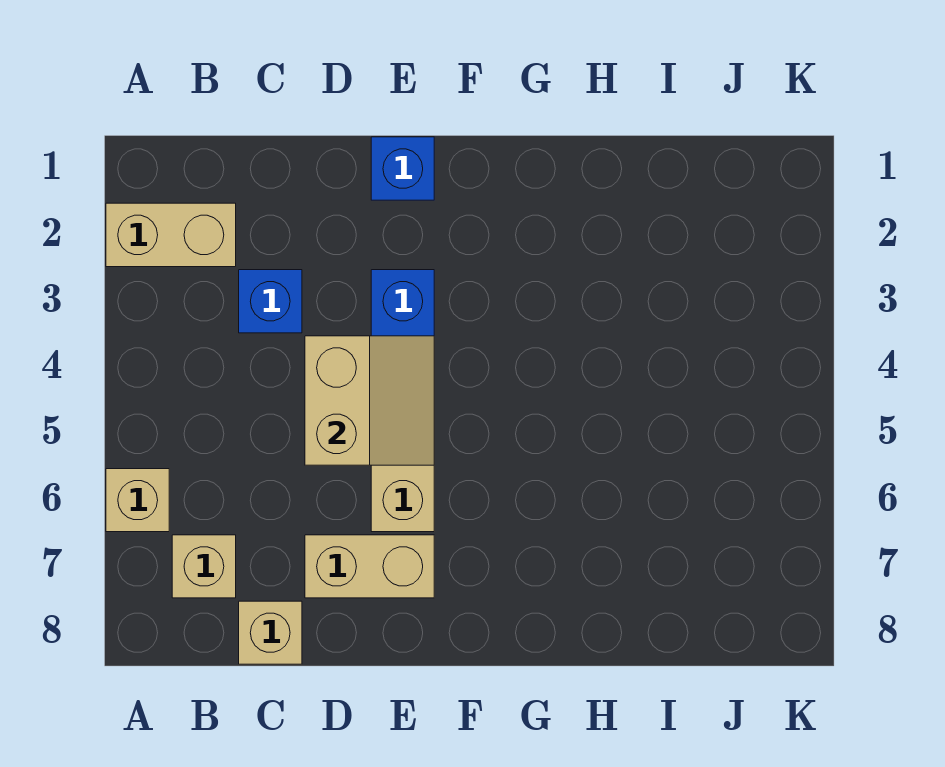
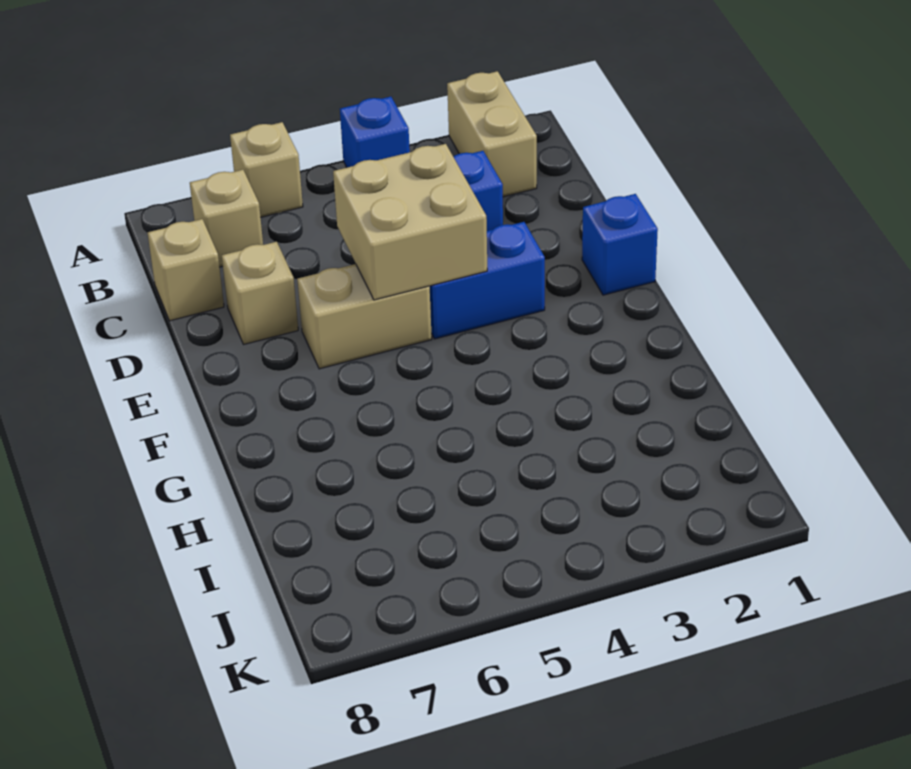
none -> blue 1x1 brick [340,97,410,167]
tan 2x2 slope [305,336,434,465] -> tan 2x2 brick [333,144,487,300]
tan 1x2 brick [305,535,434,598] -> tan 1x1 brick [222,242,298,344]

